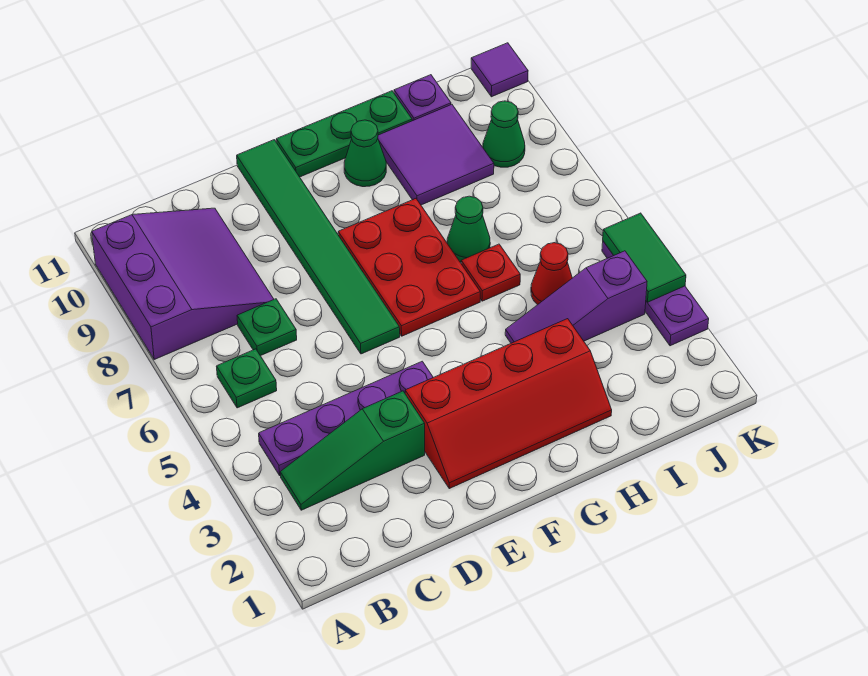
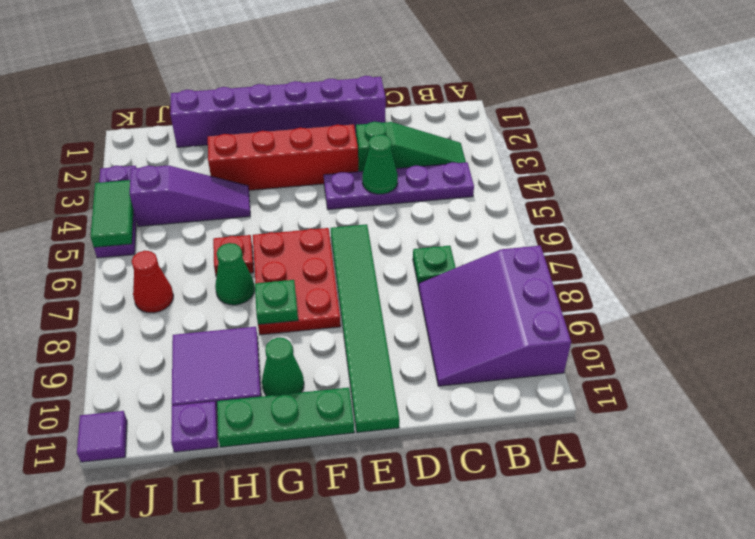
green 1x1 plate [216,349,277,408] -> green 1x1 plate moved to [255,280,298,324]
none -> purple 1x6 brick [170,76,386,147]
red 1x1 cone [531,243,572,305] -> red 1x1 cone moved to [131,251,173,313]
green 1x1 cone [483,101,525,167] -> green 1x1 cone moved to [362,135,398,194]

